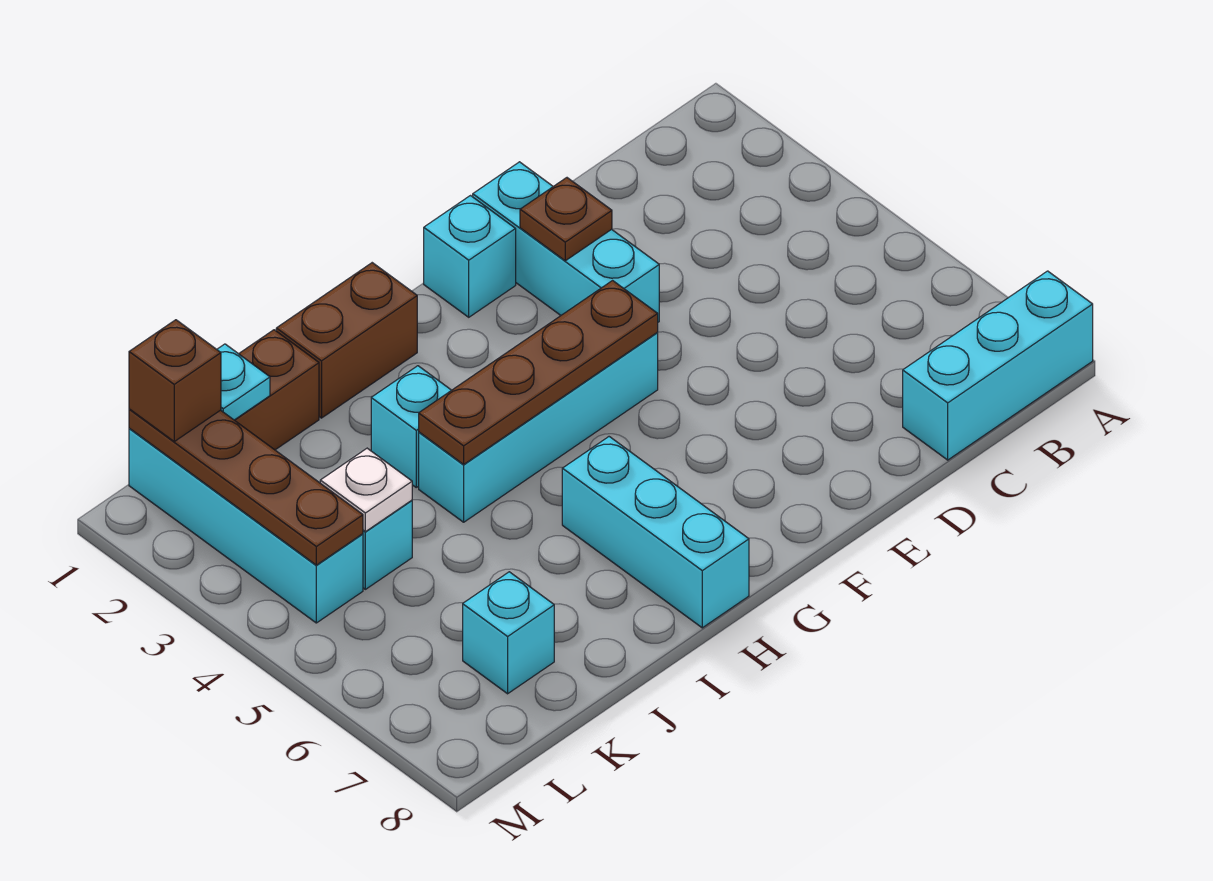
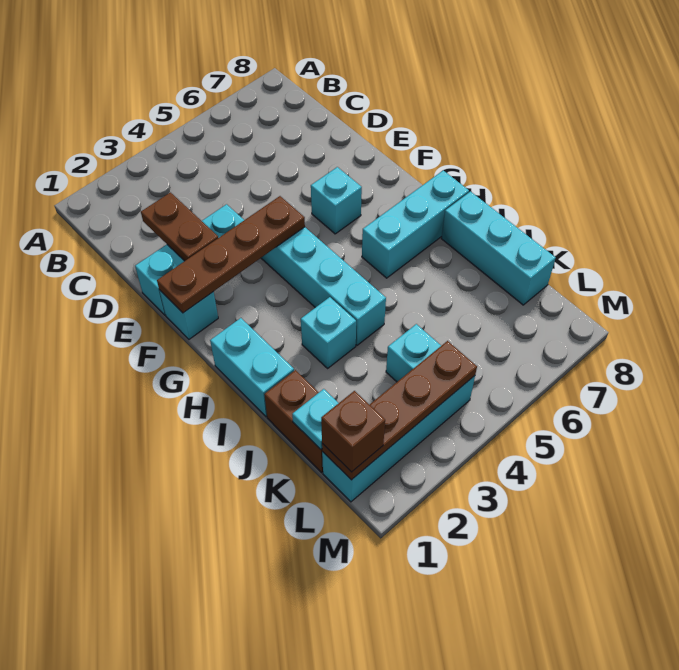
cyan 1x3 brick [903,271,1093,460] -> cyan 1x3 brick moved to [441,192,556,305]
brown 1x1 plate [520,178,612,261] -> brown 1x2 plate [141,193,218,261]
brown 1x4 plate [419,281,658,464] -> brown 1x4 plate turned to [157,196,305,313]
brown 1x2 brick [276,263,417,418] -> cyan 1x2 brick [210,318,294,417]
white 1x1 plate [320,448,412,532] -> none
cyan 1x1 brick [463,572,554,694] -> cyan 1x1 brick moved to [311,167,362,234]

